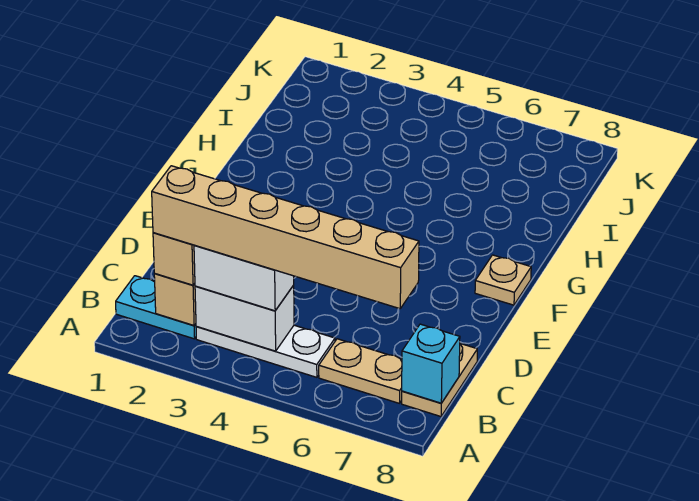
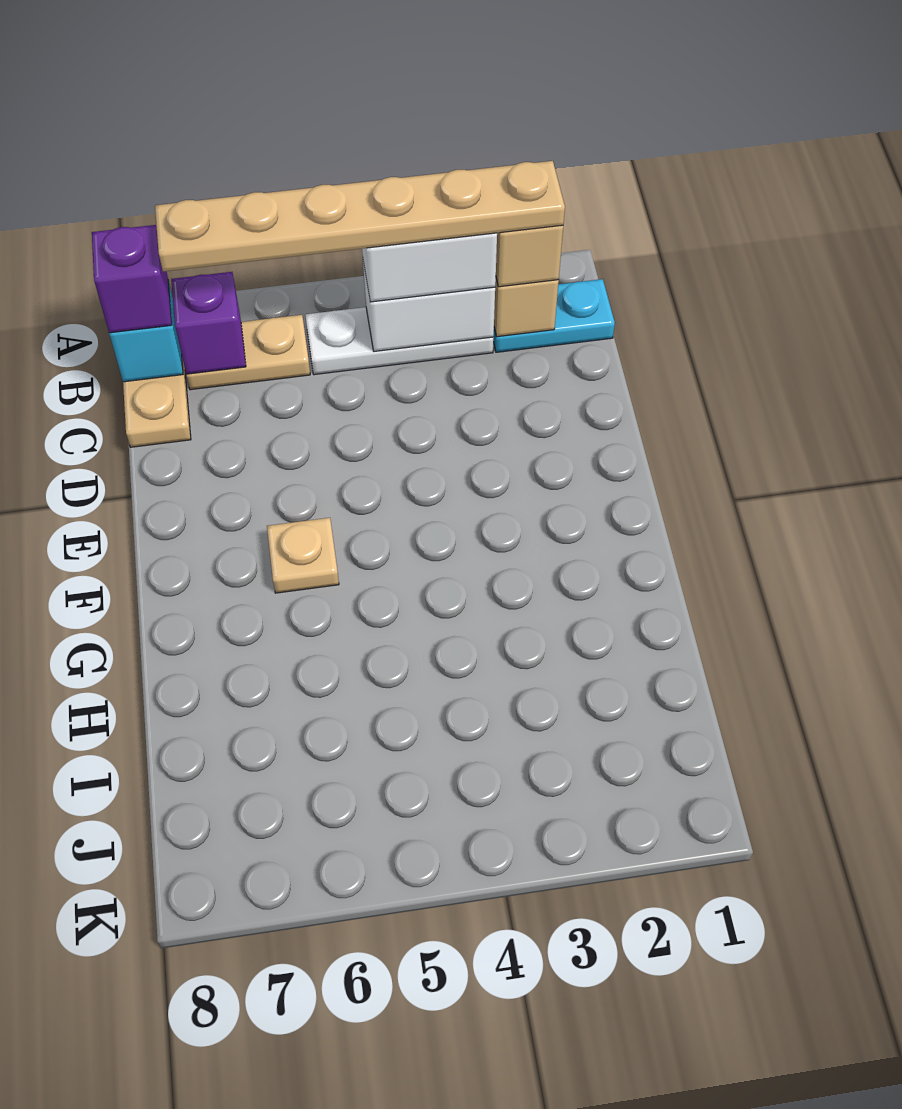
tan 1x6 brick [152,166,419,309] -> tan 1x6 plate [155,161,565,271]
none -> purple 1x1 brick [171,272,246,374]
none -> purple 1x1 brick [92,225,172,333]
tan 1x1 plate [475,255,531,305] -> tan 1x1 plate moved to [267,518,339,593]

